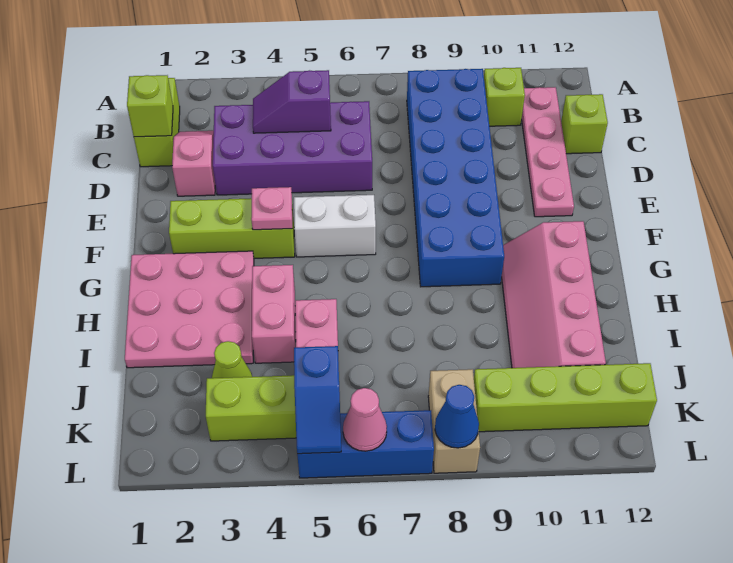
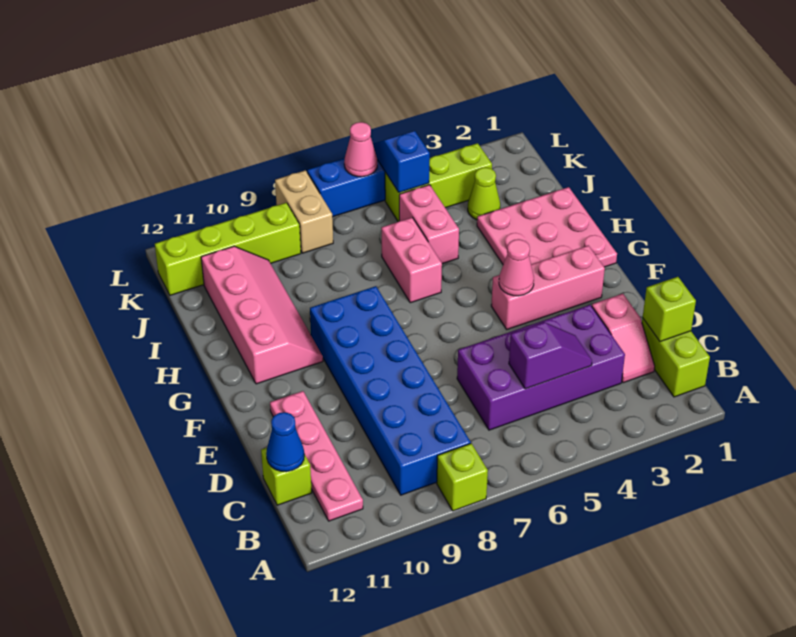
lime 1x1 brick [484,68,525,126] -> lime 1x1 brick moved to [437,444,488,511]
lime 1x3 brick [169,198,295,258] -> pink 1x3 brick [491,245,605,329]
pink 1x1 plate [251,187,292,230] -> pink 1x1 cone [499,239,534,296]
white 1x2 brick [294,195,376,257] -> none
pink 1x2 brick [252,265,296,363] -> pink 1x2 brick moved to [381,218,442,303]
blue 1x1 cone [435,385,479,448] -> blue 1x1 cone moved to [266,412,304,472]

